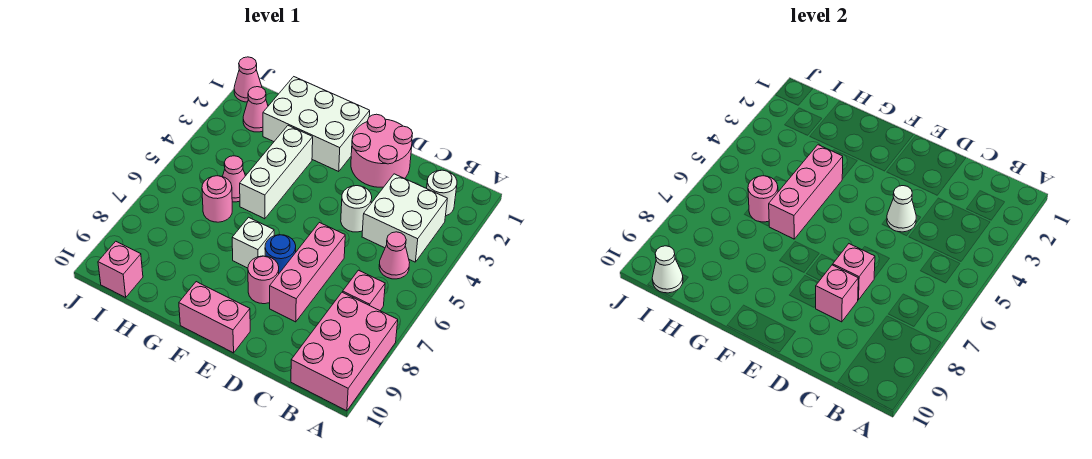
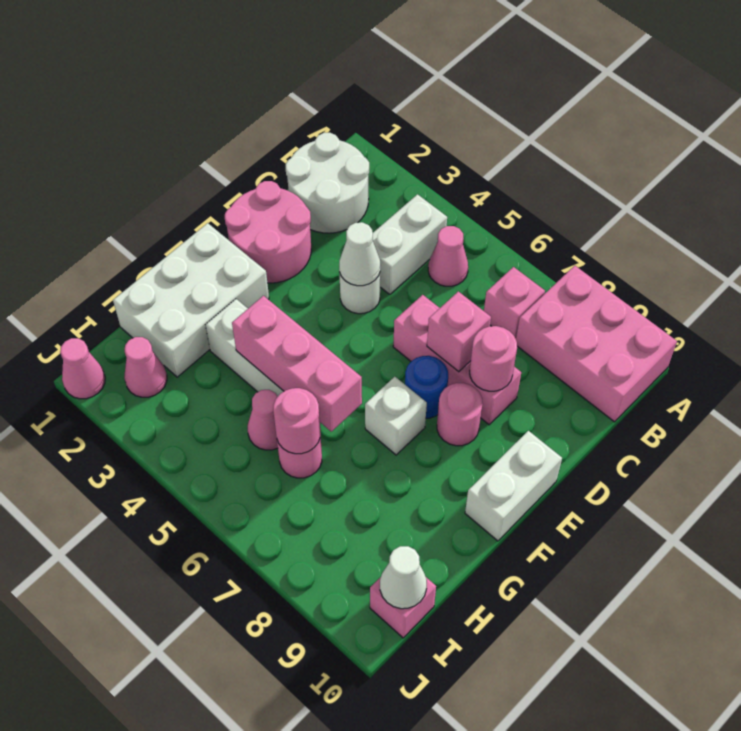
white 1x1 round brick [427,170,457,216] -> white 2x2 round brick [286,133,369,233]
white 2x2 brick [362,174,447,262] -> white 1x2 brick [373,194,447,294]
pink 1x1 brick [816,265,858,322] -> pink 1x1 round brick [470,326,517,391]
pink 1x2 brick [179,282,250,353] -> white 1x2 brick [465,431,562,541]

